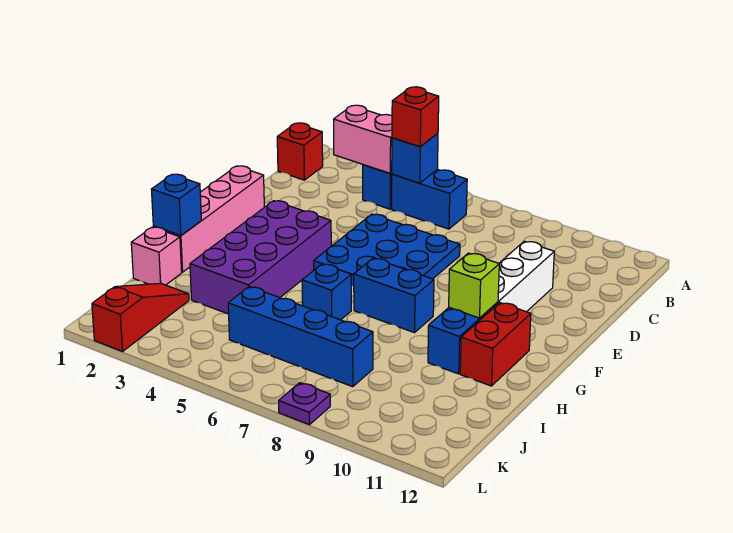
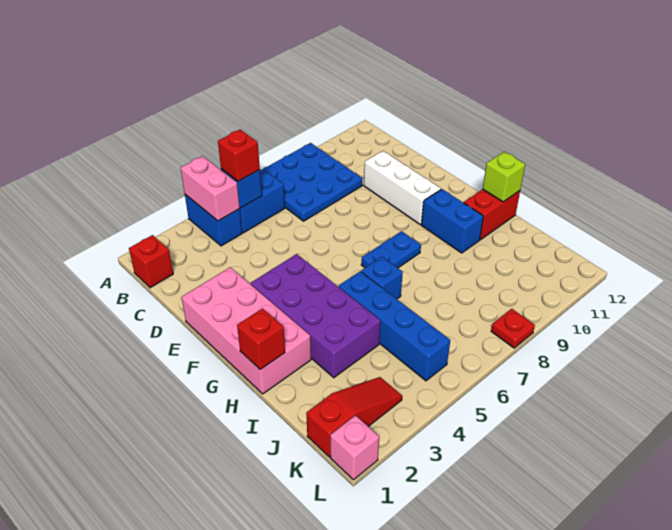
pink 1x2 brick [334,105,392,173] -> pink 1x2 brick turned to [181,156,240,221]
blue 3x3 plate [314,214,460,286] -> blue 3x3 plate moved to [260,143,362,221]
pink 1x4 brick [153,166,264,272] -> pink 2x4 brick [181,267,311,394]
blue 1x2 brick [354,258,434,333] -> blue 1x2 plate [361,231,421,268]
lime 1x1 brick [449,253,499,318] -> lime 1x1 brick moved to [483,152,525,202]
red 1x2 brick [460,303,531,386] -> red 1x2 brick turned to [464,189,520,240]
blue 1x1 brick [151,174,201,236] -> red 1x1 brick [237,309,285,369]
pink 1x1 brick [131,227,182,285] -> pink 1x1 brick moved to [330,415,379,480]
red 1x3 slope [92,283,189,351] -> red 1x3 slope turned to [306,377,402,457]
blue 1x4 brick [228,287,373,387] -> blue 1x4 brick turned to [339,271,450,381]
purple 1x1 plate [279,383,330,425] -> red 1x1 plate [491,309,535,348]

